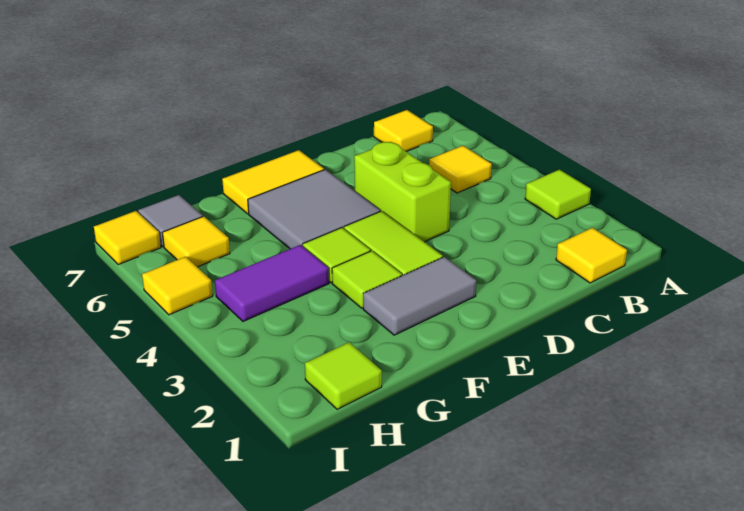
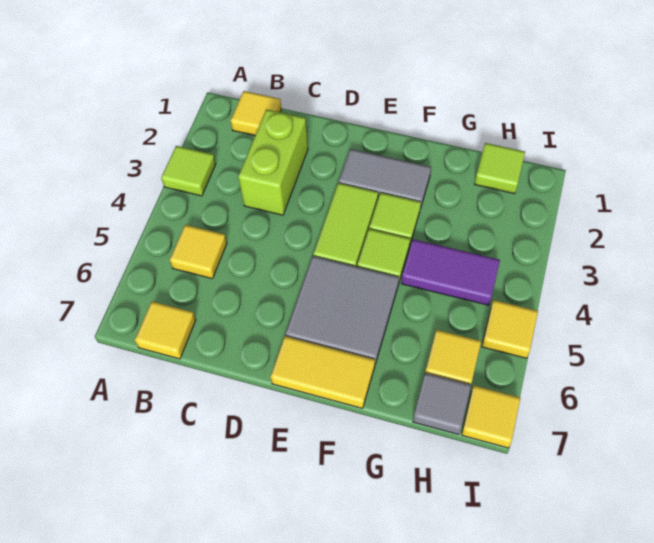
lime 1x2 brick [354,142,451,242] -> lime 1x2 brick moved to [238,109,308,215]

